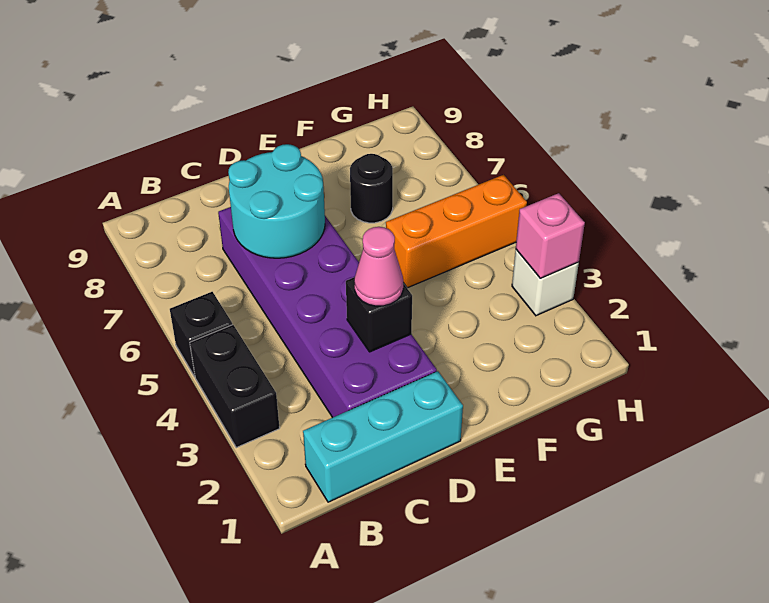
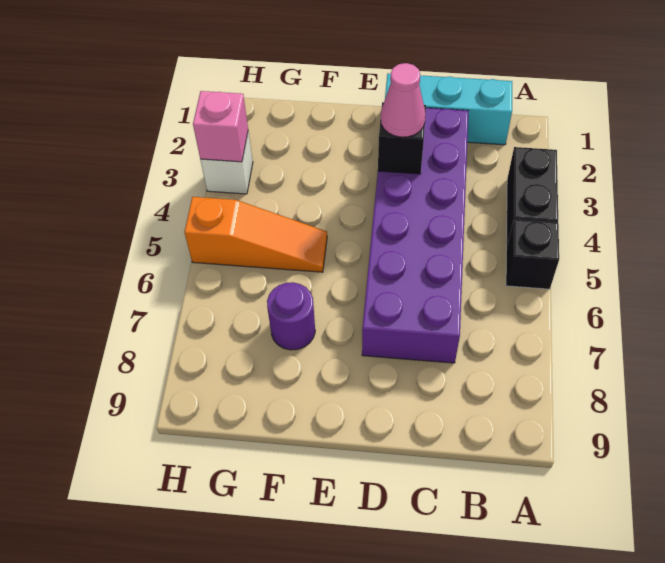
cyan 2x2 round brick [228,144,325,258] -> none
orange 1x3 brick [386,175,527,288] -> orange 1x3 slope [185,197,327,272]
black 1x1 round brick [350,154,393,223] -> purple 1x1 round brick [267,282,315,350]

